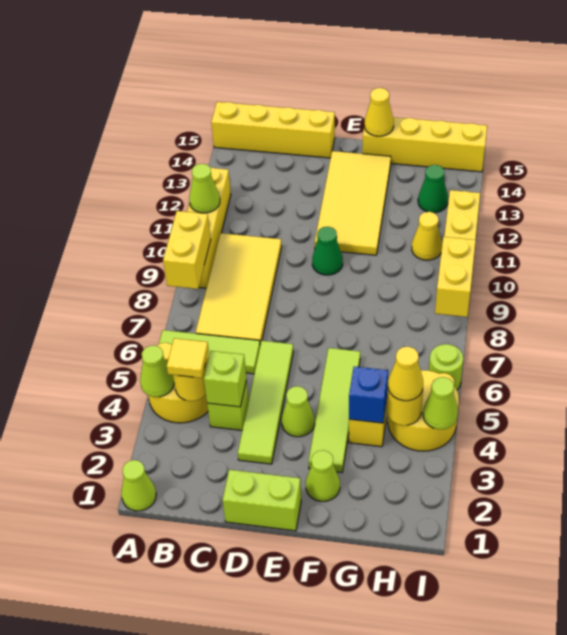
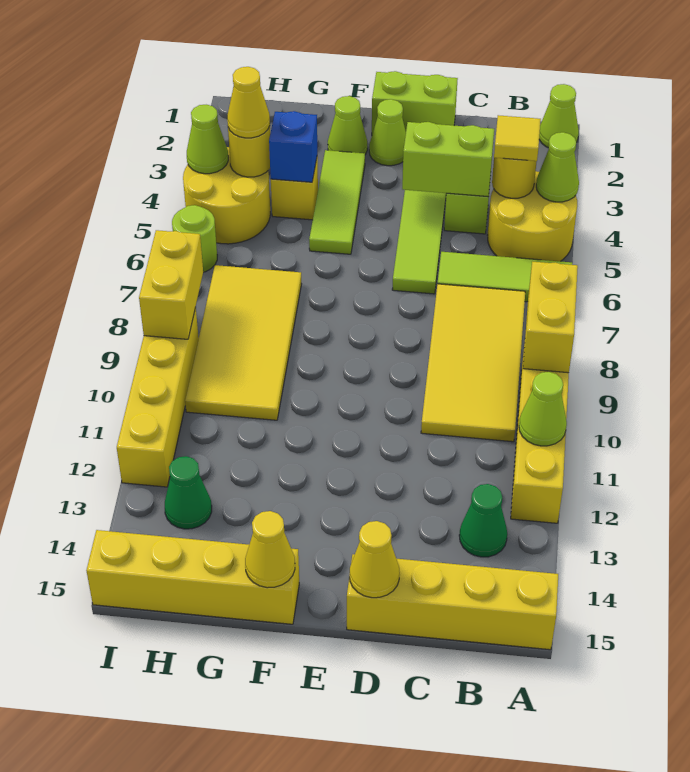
lime 1x1 brick [204,351,246,407] -> lime 1x2 brick [402,122,494,197]
lime 1x1 cone [282,386,315,437] -> lime 1x1 cone moved to [369,99,406,166]
green 1x1 cone [312,227,343,275] -> green 1x1 cone moved to [459,484,507,557]
yellow 2x4 tile [315,151,391,255] -> yellow 2x4 tile moved to [185,265,301,420]
lime 1x4 tile [308,348,360,473] -> lime 1x3 tile [309,150,365,254]
yellow 1x1 cone [412,212,442,260] -> yellow 1x1 cone moved to [350,521,400,598]

